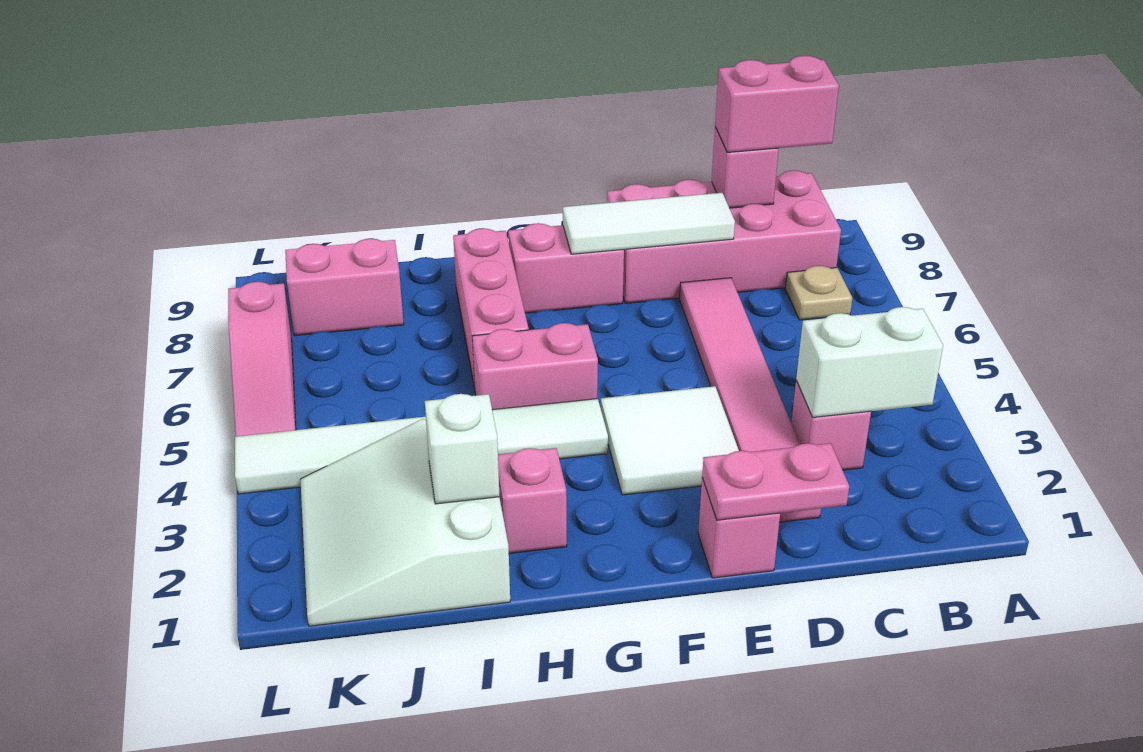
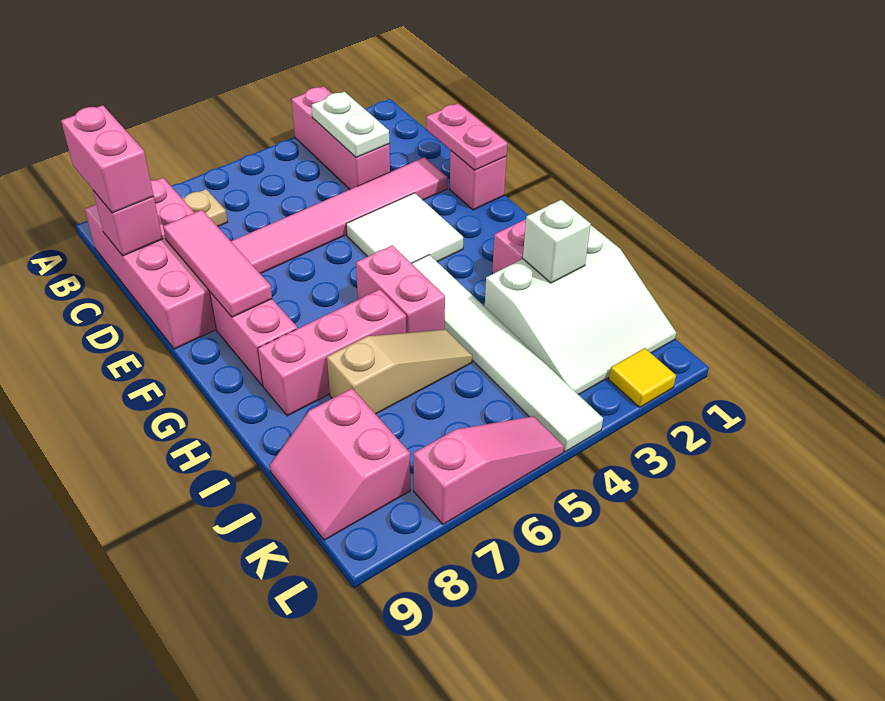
white 1x2 brick [796,307,943,418] -> white 1x2 plate [311,92,389,158]
pink 1x1 brick [791,381,871,470] -> pink 1x3 brick [291,86,390,189]
white 1x3 tile [563,193,735,254] -> pink 1x3 tile [163,210,272,317]
none -> tan 1x3 slope [327,329,472,414]
none -> yellow 1x1 tile [609,348,676,407]

